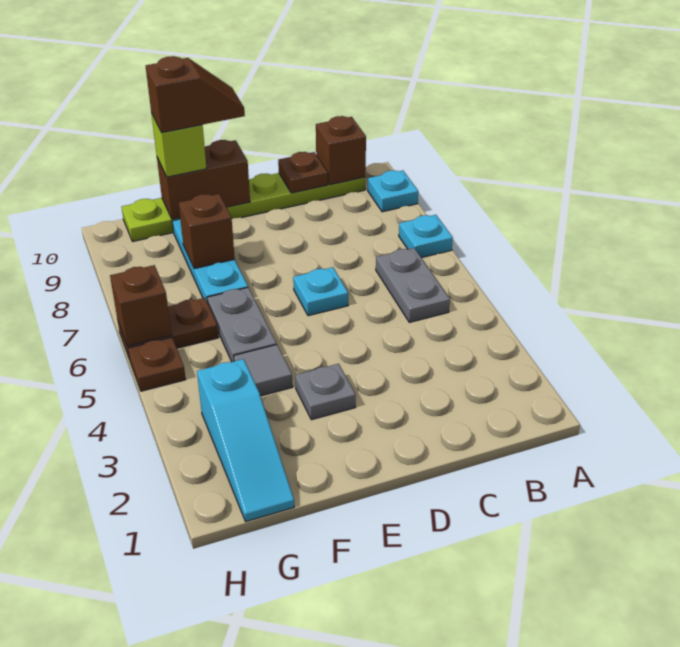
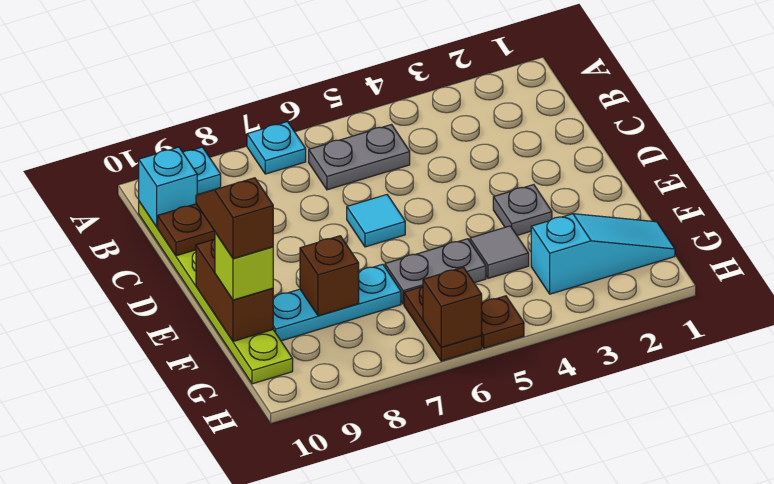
brown 1x1 brick [316,116,366,185] -> cyan 1x1 brick [139,147,197,227]
cyan 1x1 plate [293,267,348,316] -> cyan 1x1 tile [347,195,405,247]

